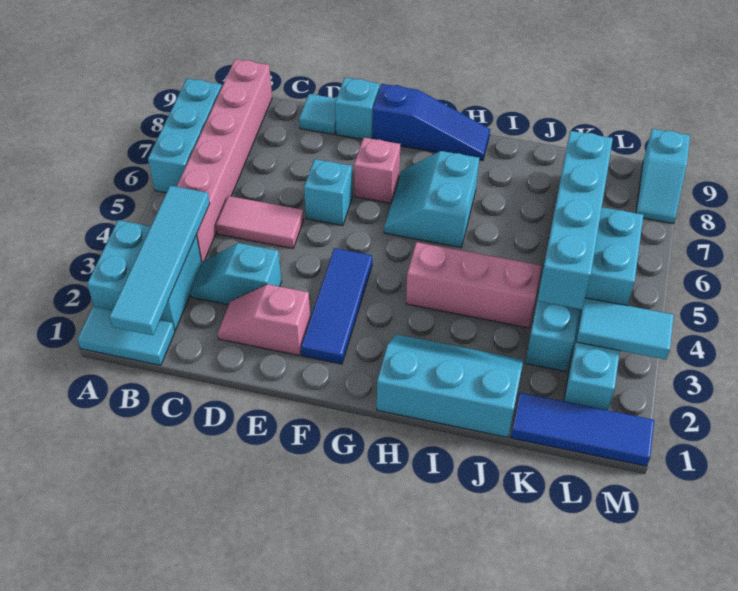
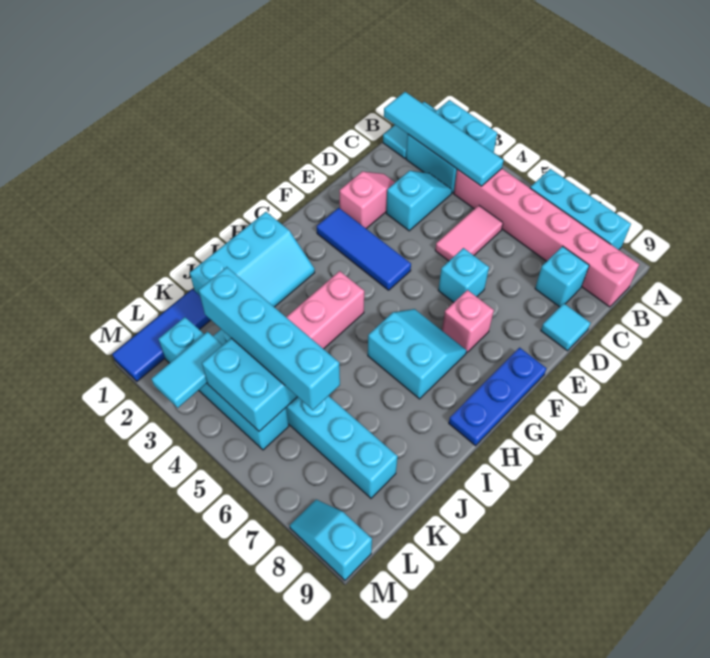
cyan 1x1 brick [335,78,380,140] -> cyan 1x1 brick moved to [535,246,589,307]
blue 1x3 slope [373,84,490,160] -> blue 1x3 plate [449,348,547,446]

